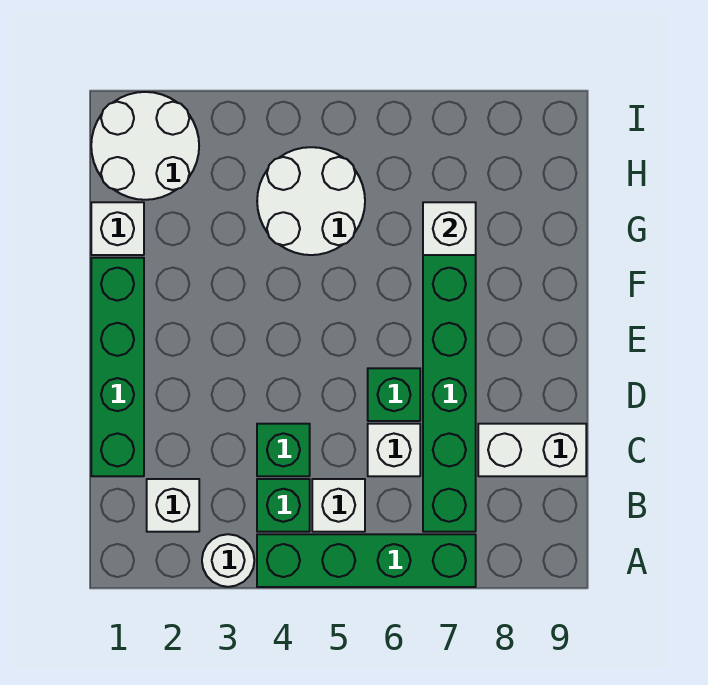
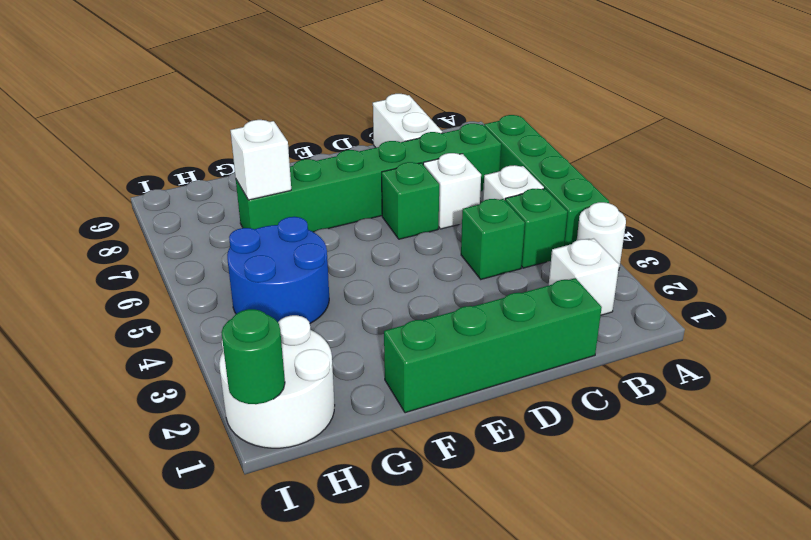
white 1x1 brick [91,202,144,255] -> none
white 2x2 round brick [257,147,365,255] -> blue 2x2 round brick [227,217,329,323]
none -> green 1x1 round brick [221,309,285,404]

